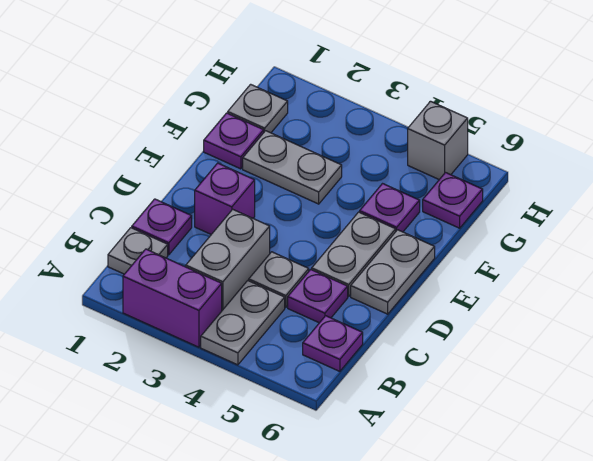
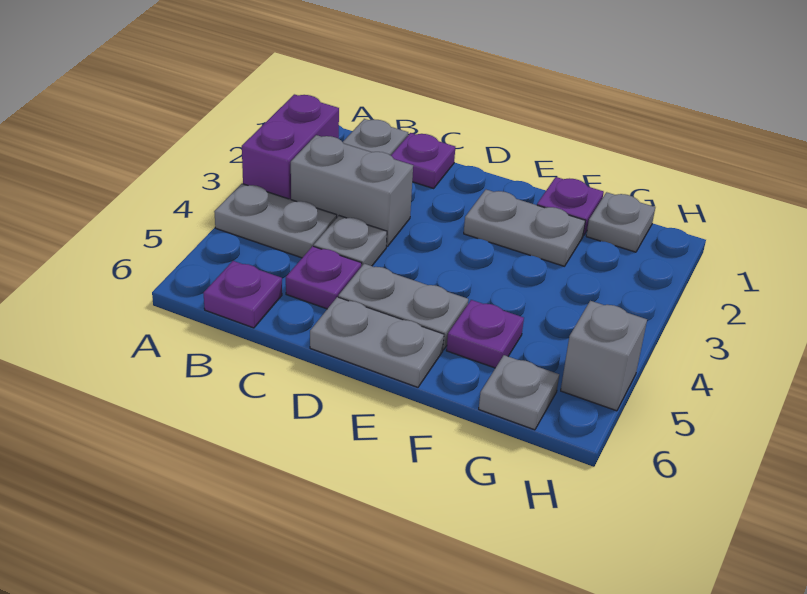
purple 1x1 brick [195,163,255,234] -> none
grey 1x2 plate [243,131,342,204] -> grey 1x2 plate turned to [464,190,585,266]
purple 1x1 plate [423,173,483,228] -> grey 1x1 plate [479,355,559,430]

